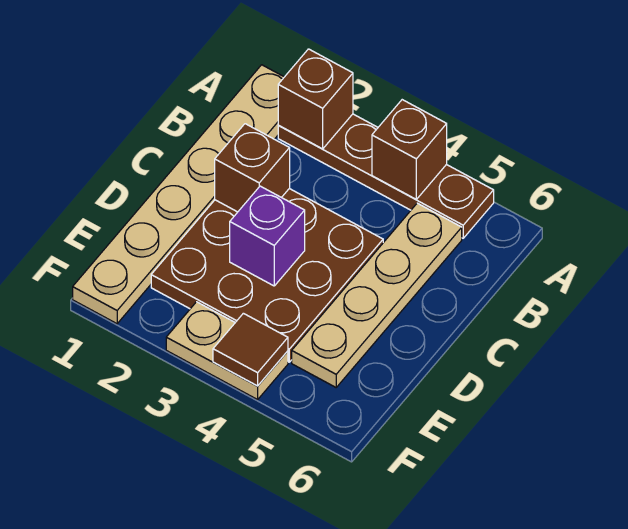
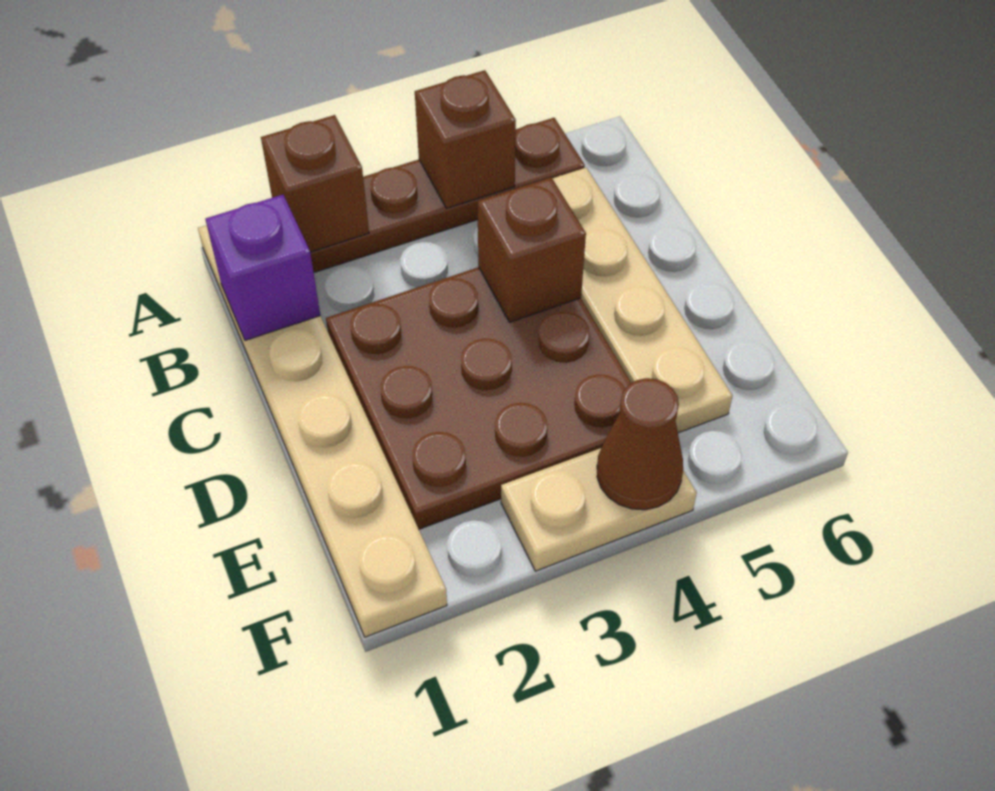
brown 1x1 brick [215,124,290,212] -> brown 1x1 brick moved to [477,178,586,322]
purple 1x1 brick [230,186,305,286] -> purple 1x1 brick moved to [205,195,320,340]
brown 1x1 tile [213,313,288,386] -> brown 1x1 cone [597,378,683,510]

